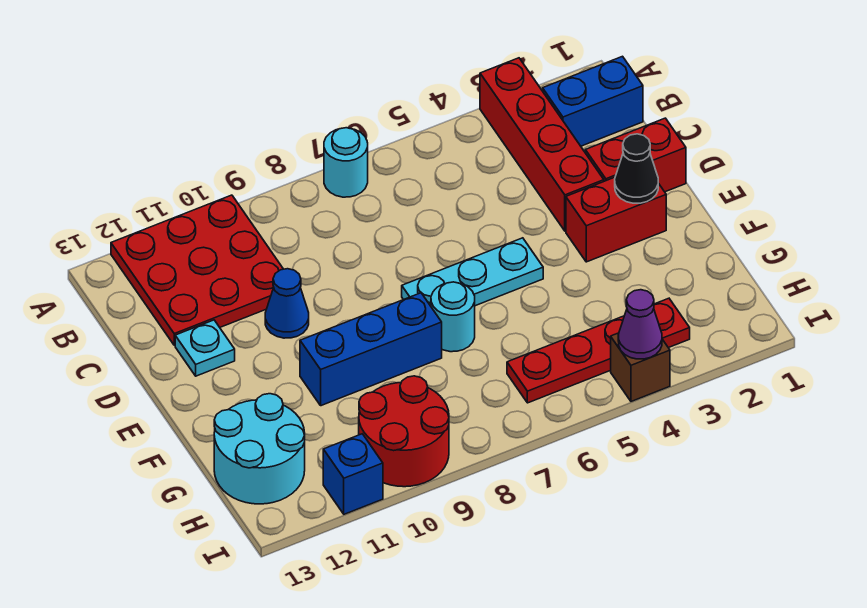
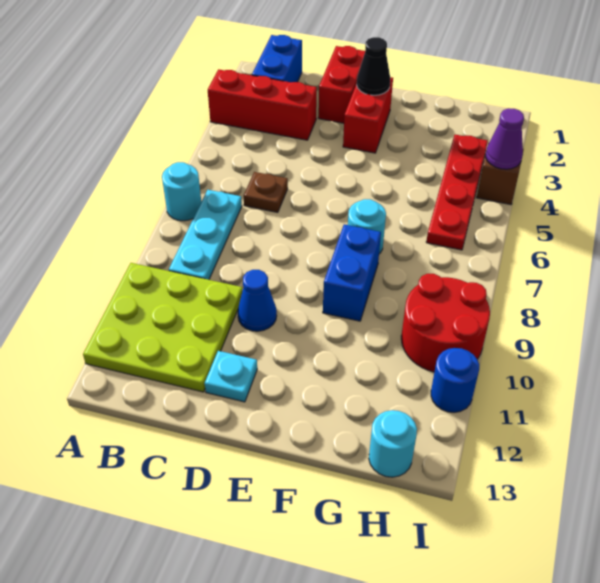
red 1x4 brick [480,58,604,231] -> red 1x3 brick [208,69,317,140]
red 3x3 plate [111,195,283,345] -> lime 3x3 plate [83,263,243,392]
none -> brown 1x1 plate [244,172,288,212]
cyan 1x3 plate [402,238,543,306] -> cyan 1x3 plate moved to [169,190,242,280]
blue 1x3 brick [300,293,442,406] -> blue 1x2 brick [323,224,381,321]
cyan 2x2 round brick [214,394,305,504] -> cyan 1x1 round brick [369,410,417,477]
blue 1x1 brick [323,434,383,514] -> blue 1x1 round brick [431,348,479,412]

